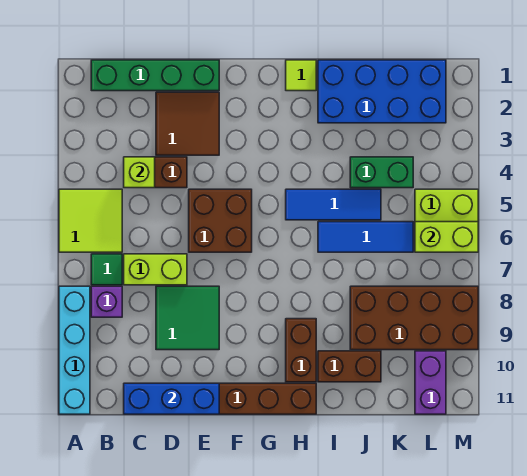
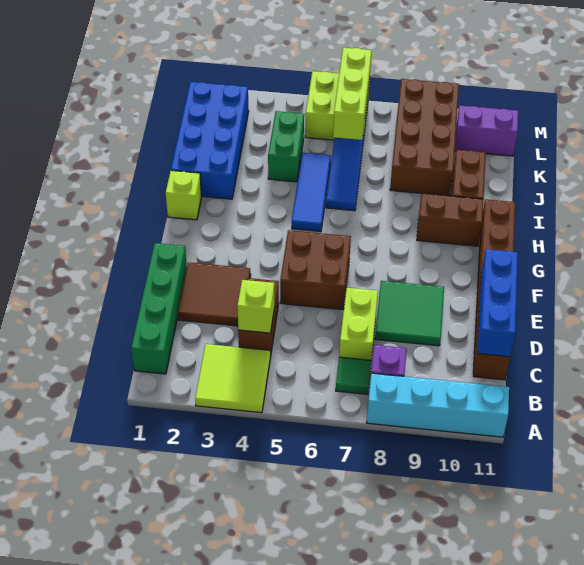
lime 2x2 tile [59,189,122,252] -> lime 2x2 tile moved to [195,344,271,413]
lime 1x1 tile [286,60,316,91] -> lime 1x1 brick [166,170,202,220]
lime 1x2 brick [415,222,478,252] -> lime 1x3 brick [333,48,372,140]

